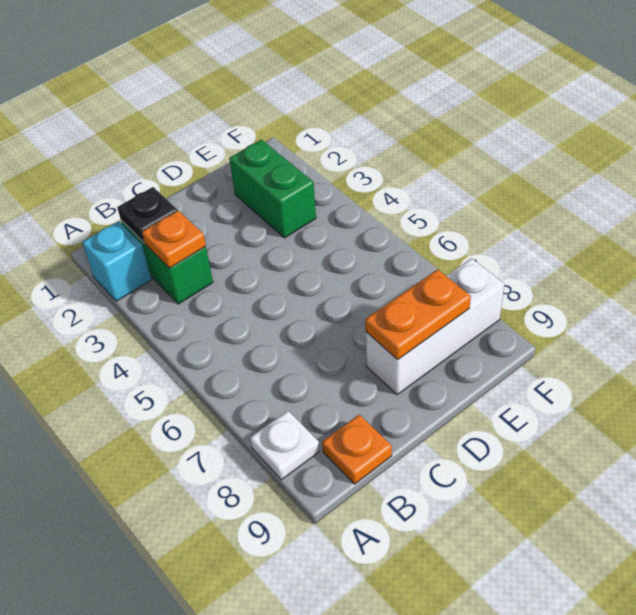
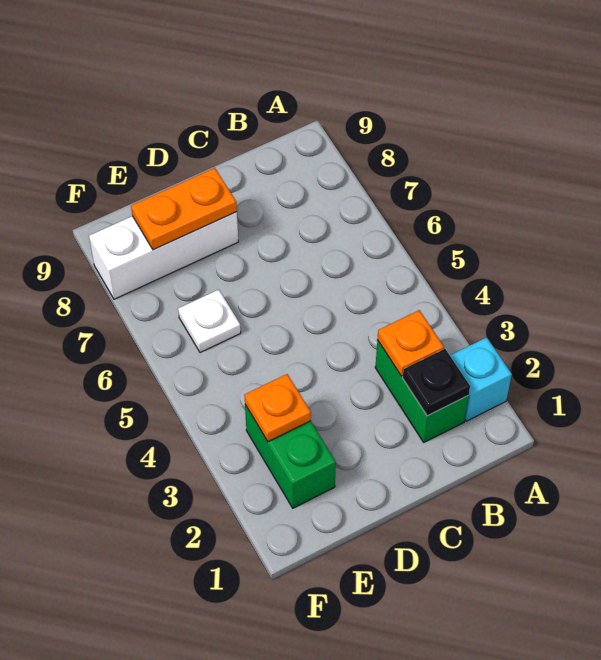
white 1x1 plate [250,411,319,480] -> white 1x1 plate moved to [178,290,241,353]
orange 1x1 plate [322,415,392,484] -> orange 1x1 plate moved to [244,374,311,442]

